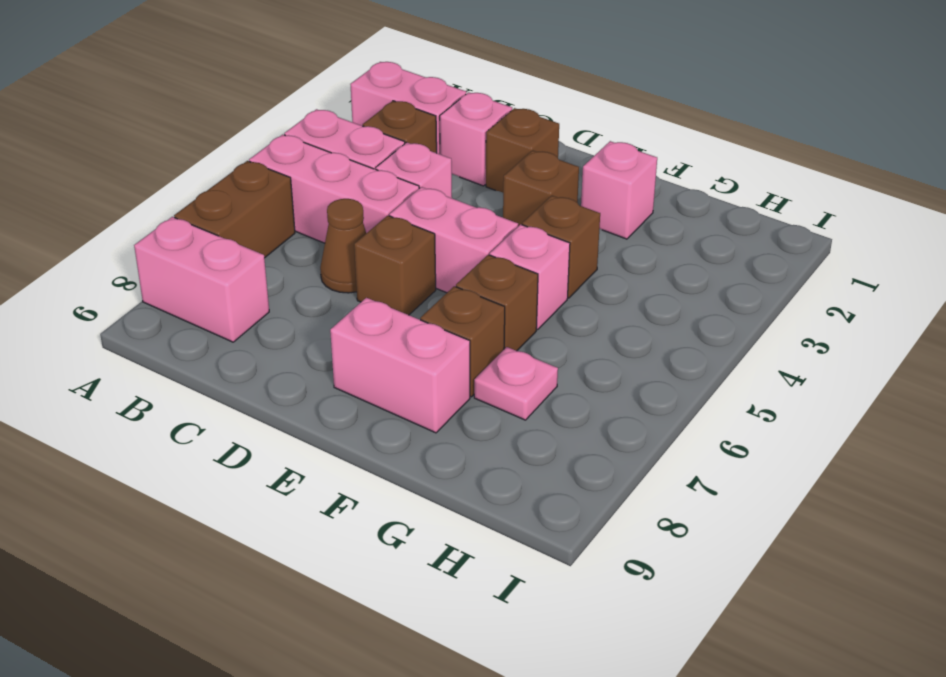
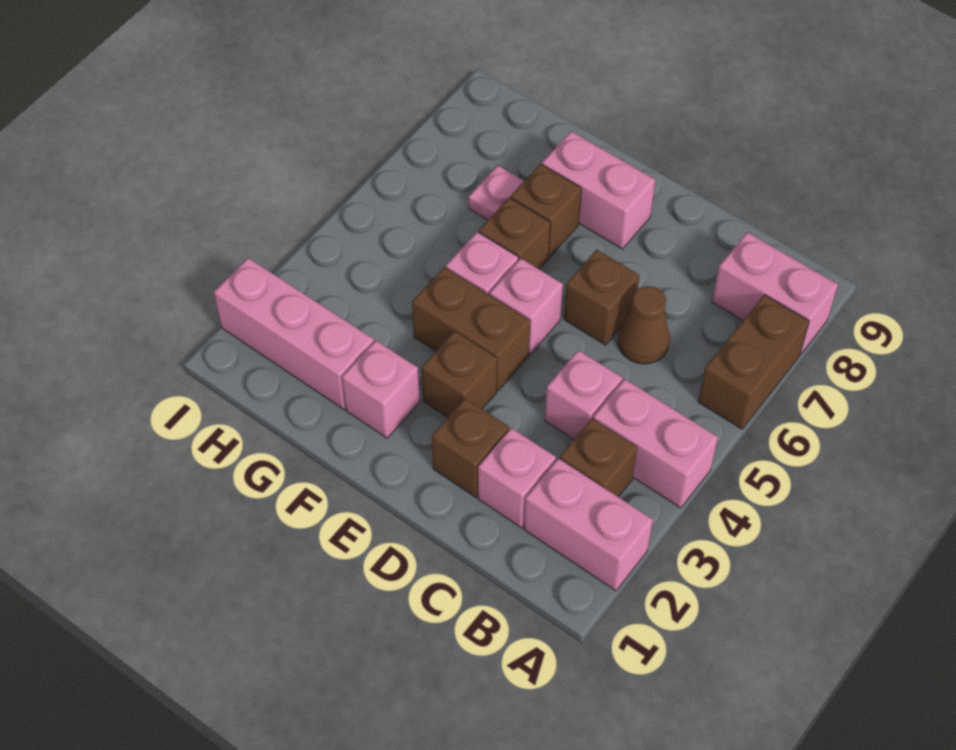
pink 1x3 brick [249,135,419,243] -> pink 1x3 brick moved to [214,258,374,409]
pink 1x2 brick [389,187,518,293] -> pink 1x1 brick [490,258,563,354]
brown 1x1 brick [522,196,600,298] -> brown 1x2 brick [412,267,530,391]

